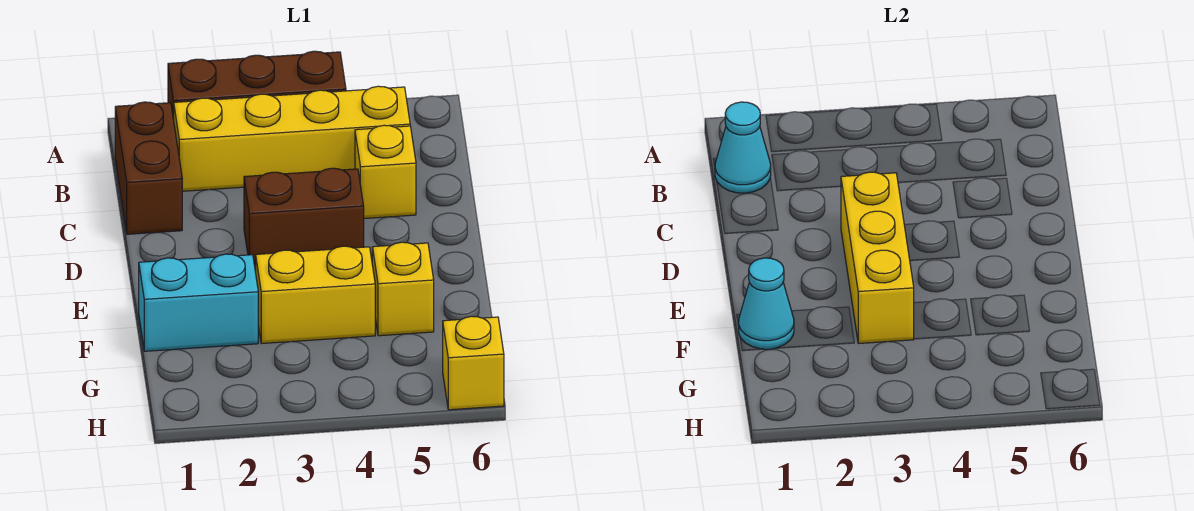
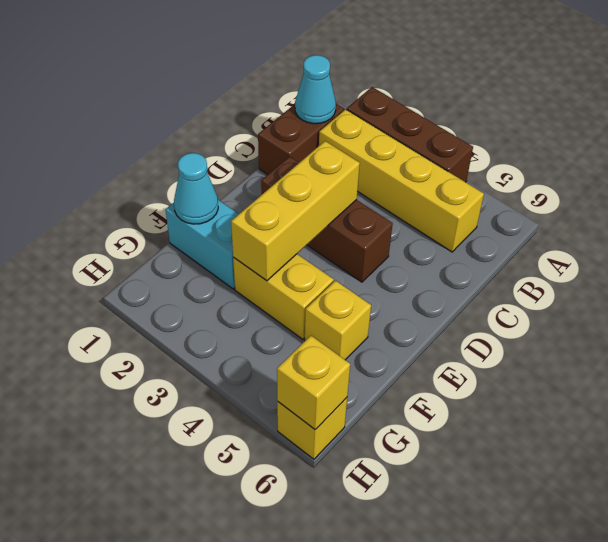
yellow 1x1 brick [355,125,416,219] -> yellow 1x1 brick moved to [277,336,350,430]
brown 1x2 brick [244,168,364,265] -> brown 1x3 brick [261,156,393,282]

